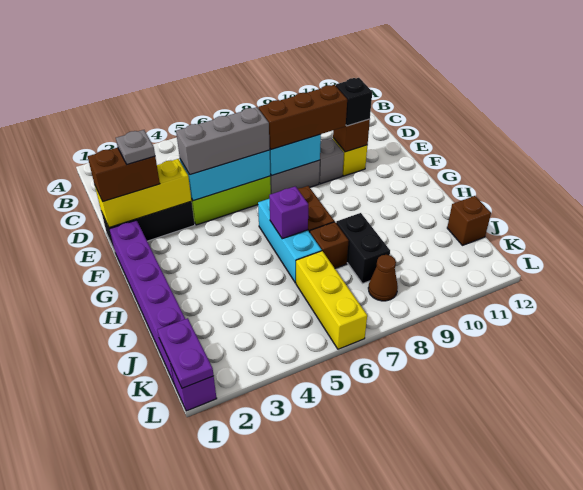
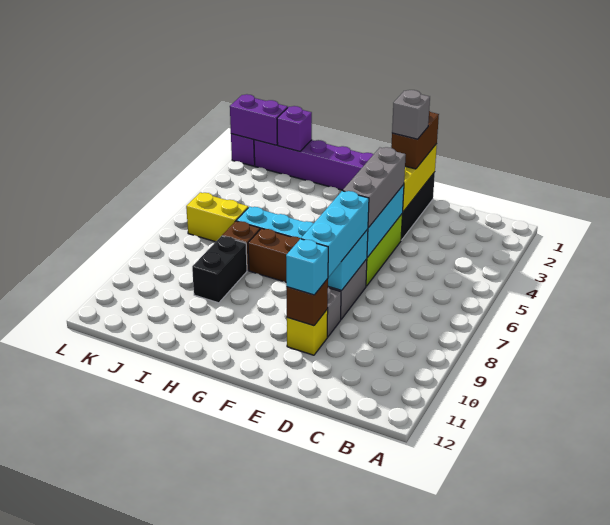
grey 1x1 plate [116,130,155,164] -> grey 1x1 brick [392,90,430,139]
brown 1x3 brick [259,85,347,149] -> cyan 1x3 brick [301,191,369,277]
black 1x1 brick [336,78,372,126] -> cyan 1x1 brick [286,239,328,295]
purple 1x1 brick [269,186,308,239] -> purple 1x1 brick moved to [277,106,312,151]
black 1x2 brick [336,213,390,284] -> black 1x2 brick turned to [192,236,247,303]
yellow 1x3 brick [296,251,367,349] -> yellow 1x2 brick [186,193,248,242]
brown 1x1 brick [447,196,491,245] -> none
purple 1x2 plate [157,318,214,388] -> purple 1x2 brick [230,94,288,145]
brown 1x1 cone [368,255,398,301] -> none

